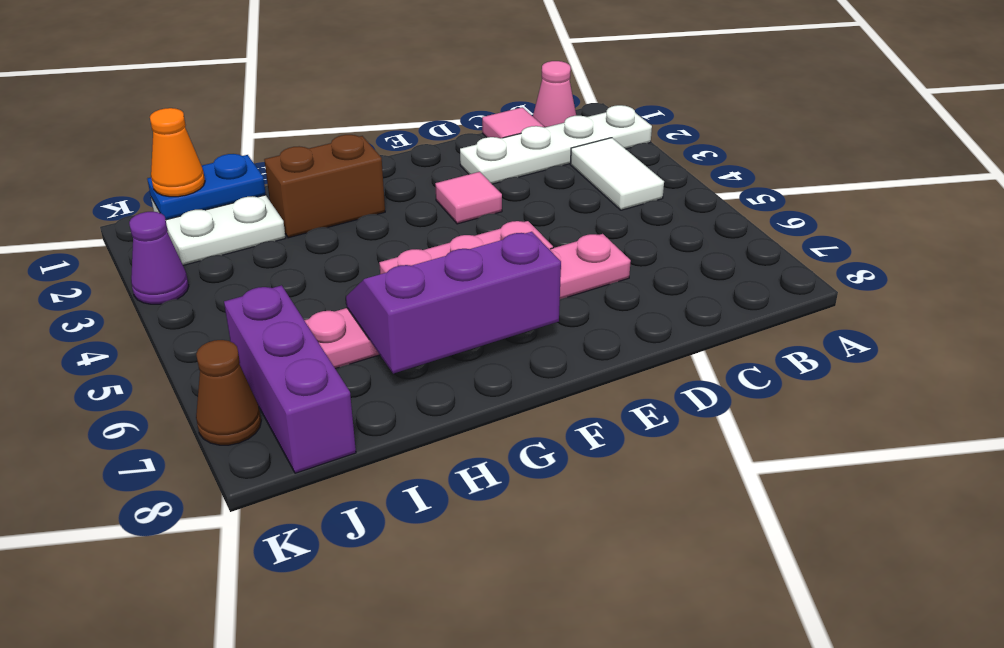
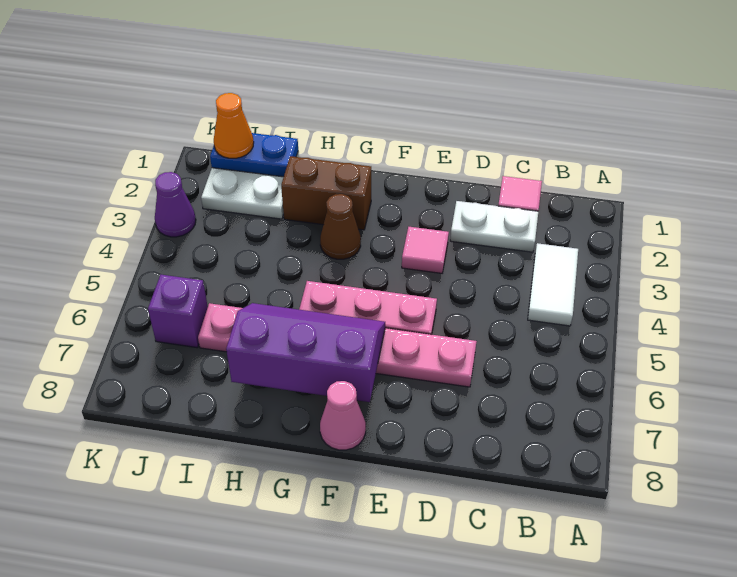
white 1x4 plate [460,105,652,184] -> white 1x2 plate [450,201,538,252]
pink 1x1 cone [533,61,576,128] -> pink 1x1 cone moved to [320,381,366,450]
purple 1x3 brick [224,285,356,473] -> purple 1x1 brick [148,275,208,348]
brown 1x1 cone [196,340,261,445] -> brown 1x1 cone moved to [320,194,361,259]

